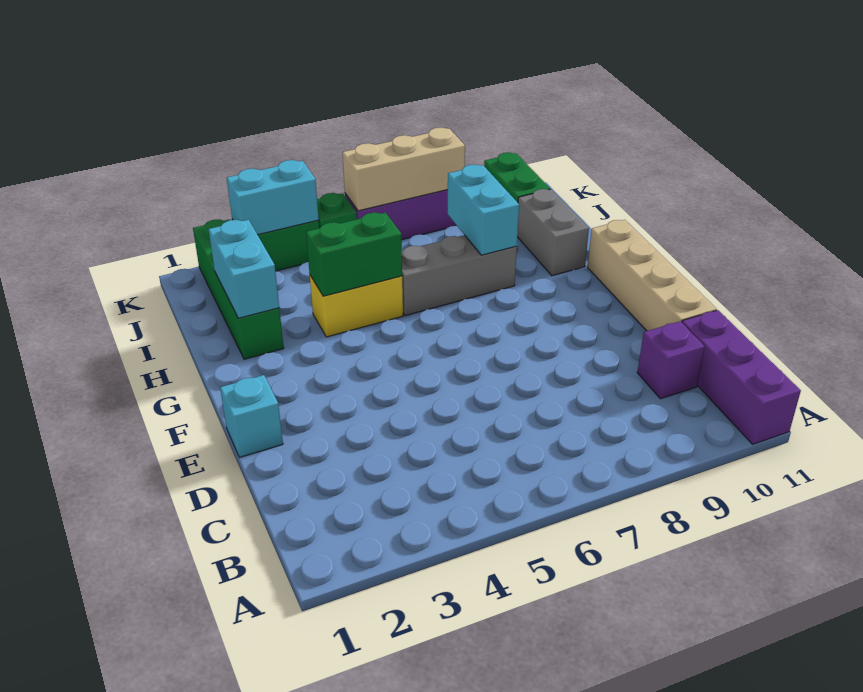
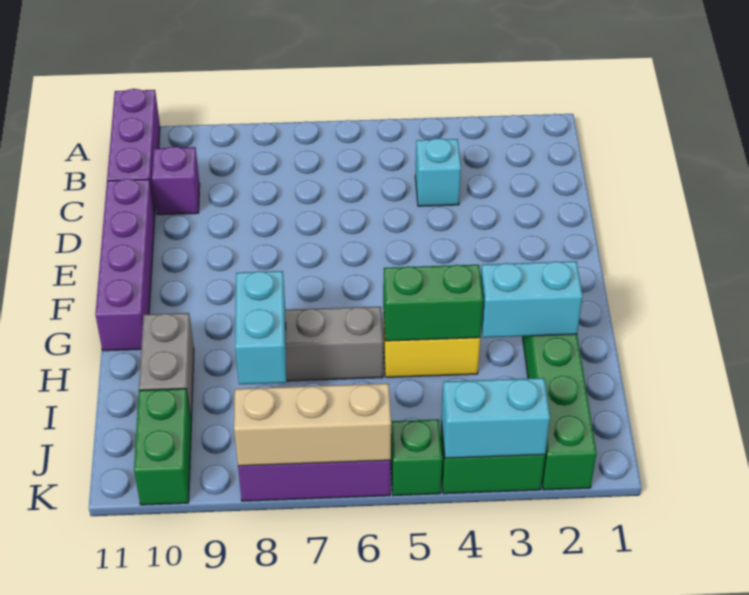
tan 1x4 brick [588,220,717,331] -> purple 1x4 brick [95,179,155,351]
cyan 1x1 brick [220,375,283,457] -> cyan 1x1 brick moved to [415,138,461,206]
cyan 1x2 brick [209,220,279,318] -> cyan 1x2 brick turned to [480,261,583,338]

